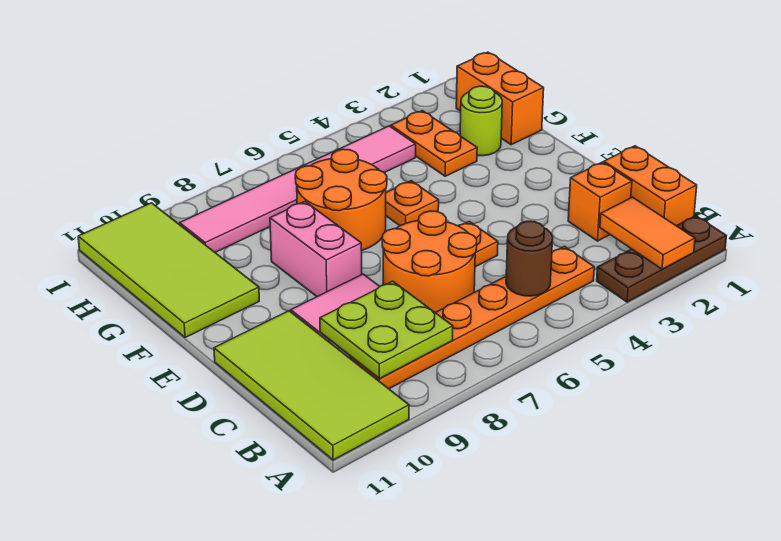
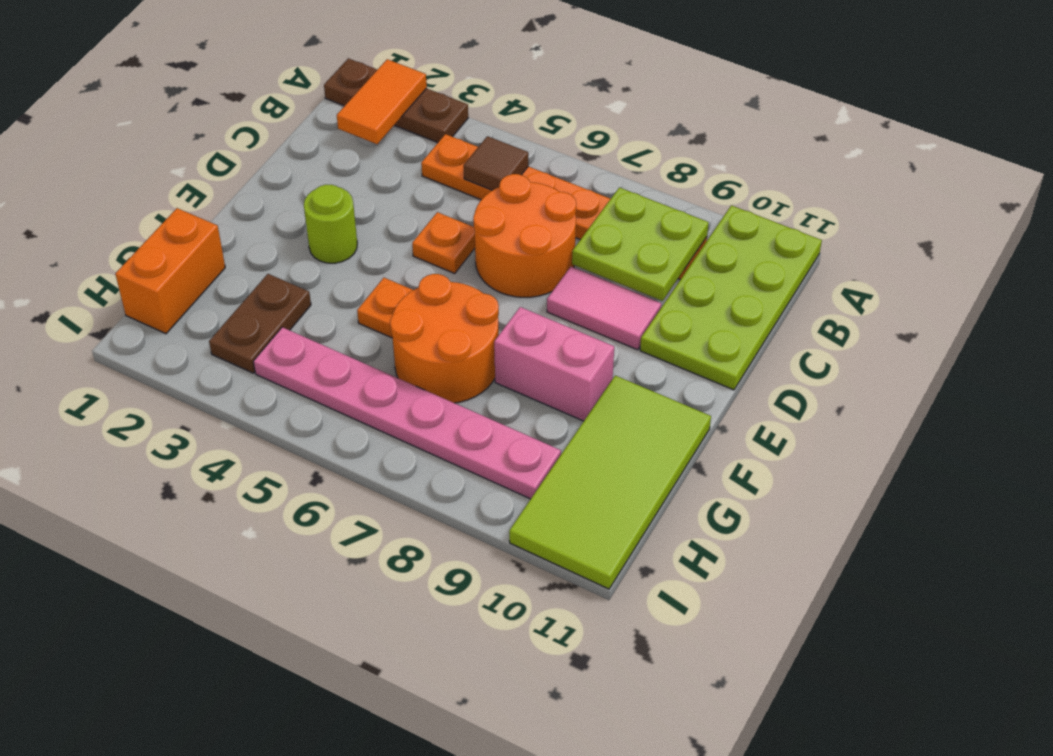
lime 2x4 tile [214,311,409,460] -> lime 2x4 plate [640,205,822,390]
orange 1x2 brick [604,146,697,226] -> none
brown 1x1 round brick [506,221,553,296] -> brown 1x1 tile [463,136,528,190]
orange 1x1 brick [568,162,632,241] -> none
pink 1x2 brick [270,202,362,297] -> pink 1x2 brick turned to [494,307,614,421]
lime 1x1 round brick [460,86,502,156] -> lime 1x1 round brick moved to [304,185,357,263]
orange 1x2 plate [391,111,477,176] -> brown 1x2 plate [209,274,311,373]
pink 1x6 tile [180,126,416,252] -> pink 1x6 plate [253,327,561,499]

